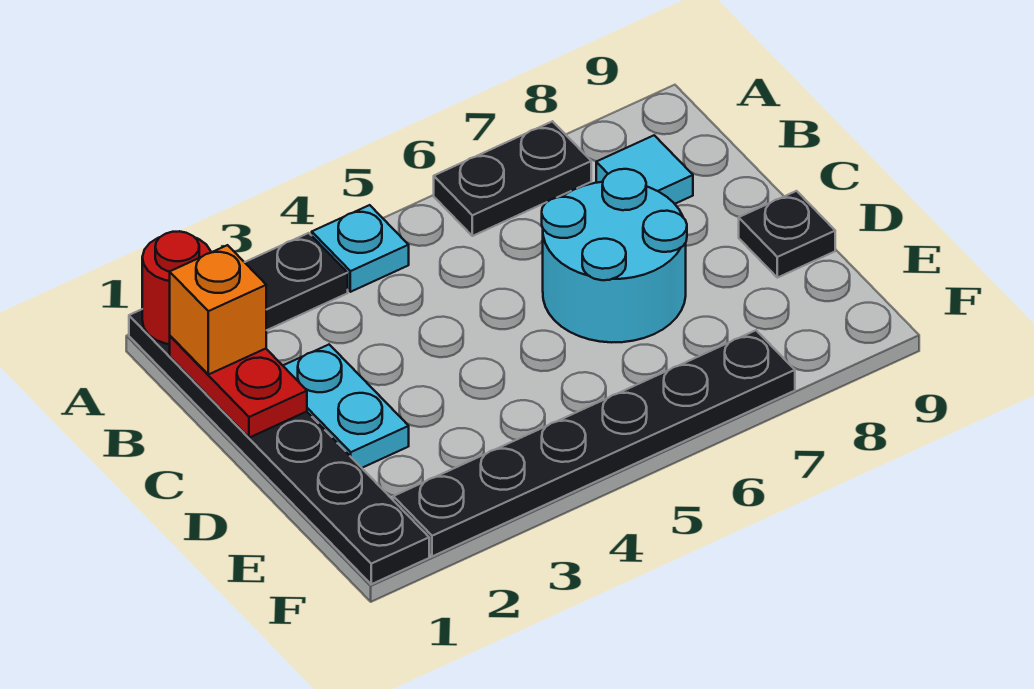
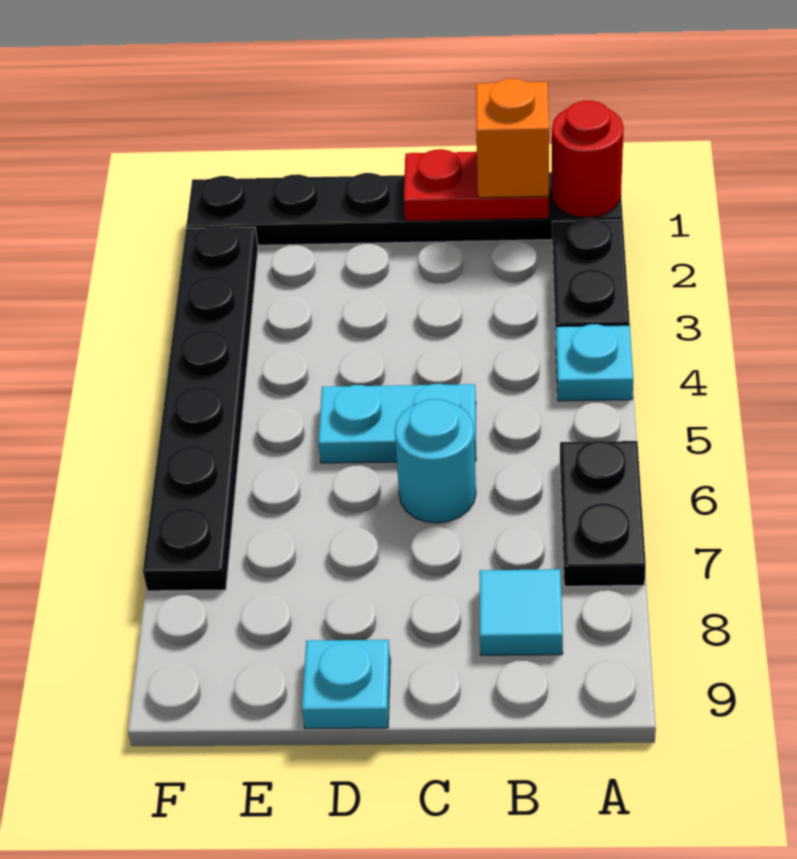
cyan 1x2 plate [283,345,409,468] -> cyan 1x2 plate moved to [318,384,476,463]
cyan 2x2 round brick [542,169,687,342] -> cyan 1x1 round brick [395,399,476,523]
black 1x1 plate [739,191,835,278] -> cyan 1x1 plate [302,640,390,729]

